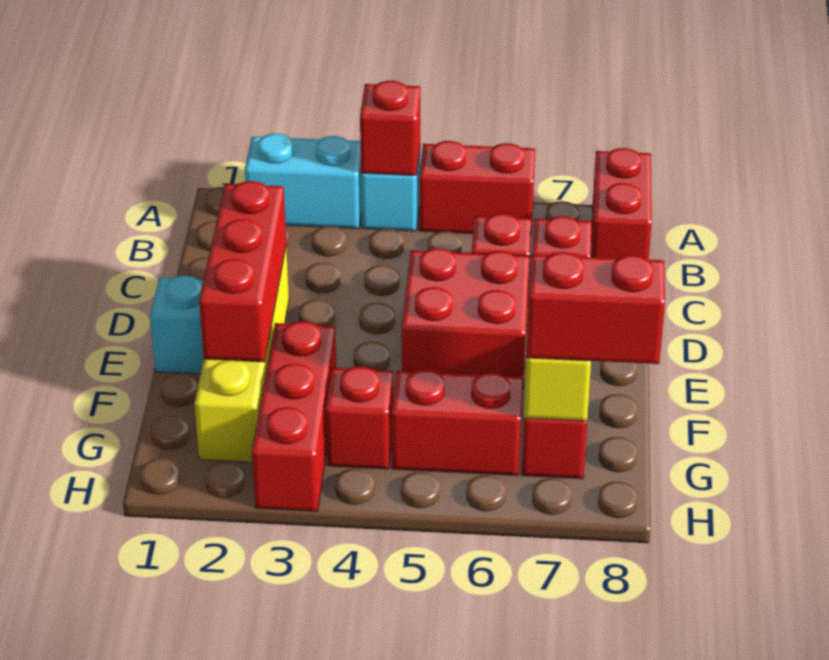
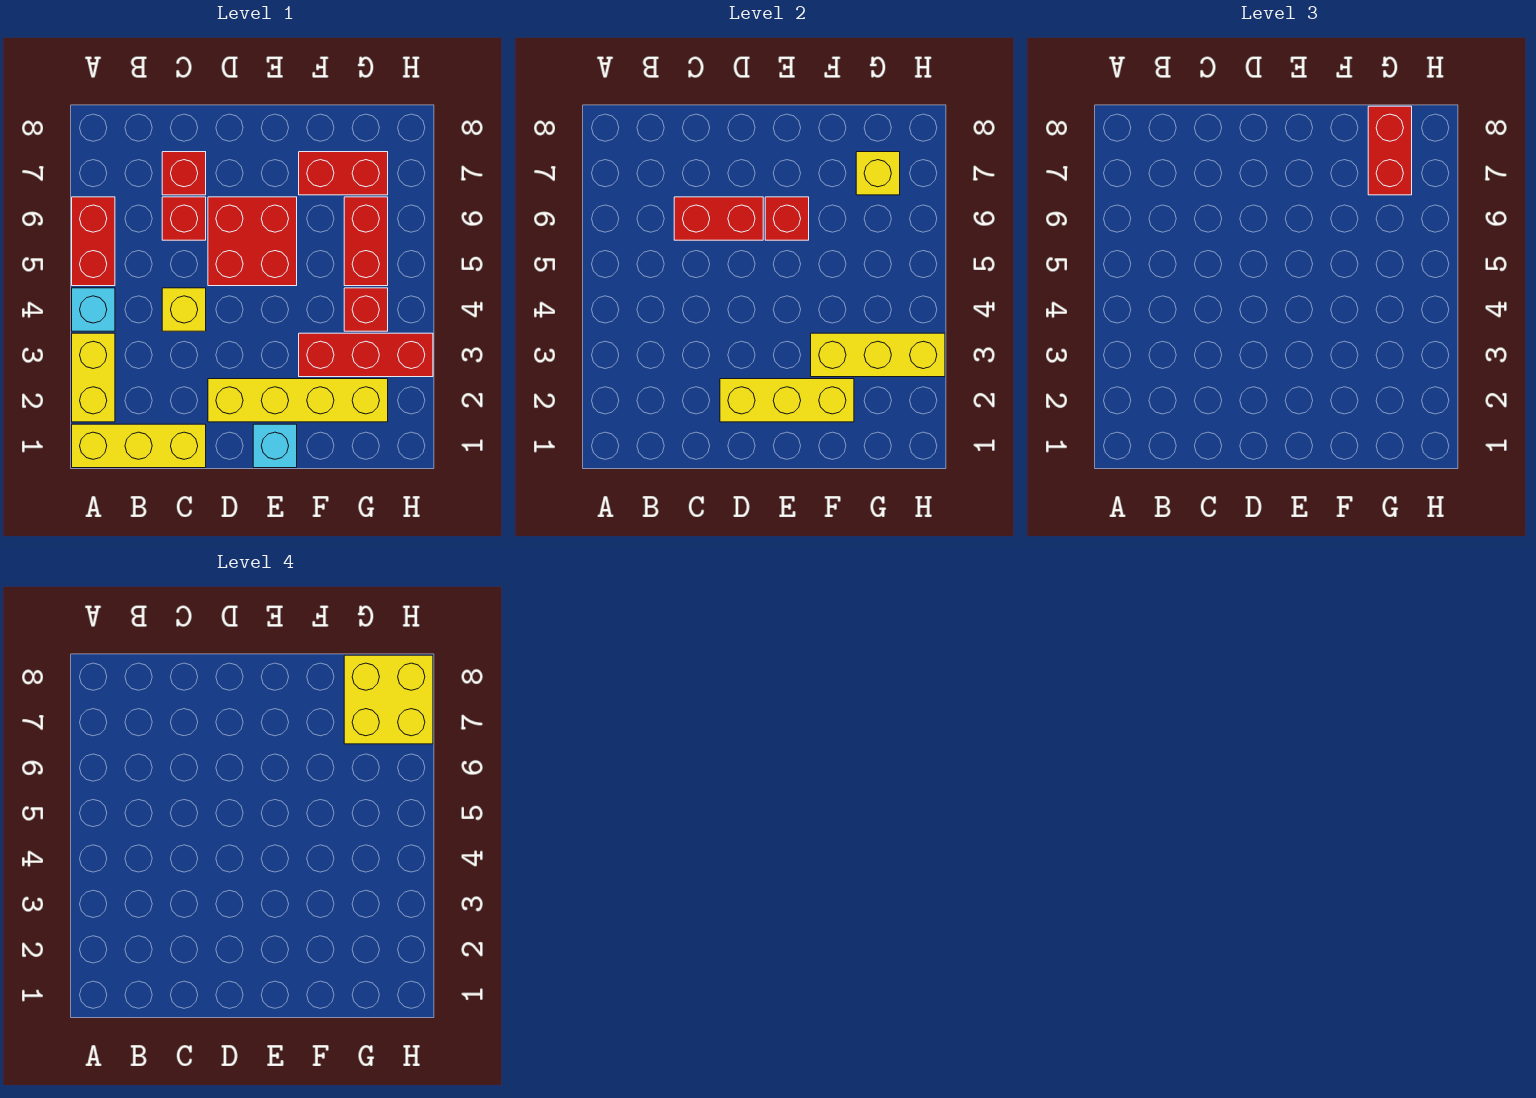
none -> yellow 1x3 brick [72,424,206,468]
cyan 1x2 brick [245,134,362,229] -> yellow 1x2 brick [72,333,115,422]
red 1x1 brick [360,81,420,176] -> red 1x1 brick moved to [765,197,809,240]
red 1x2 brick [591,148,652,260] -> red 1x2 brick moved to [674,197,763,240]
none -> yellow 1x1 brick [162,288,206,331]
red 1x3 brick [199,181,286,362] -> yellow 1x3 brick [720,379,854,422]
none -> yellow 1x3 brick [811,333,945,377]
none -> yellow 2x2 brick [344,655,433,744]

